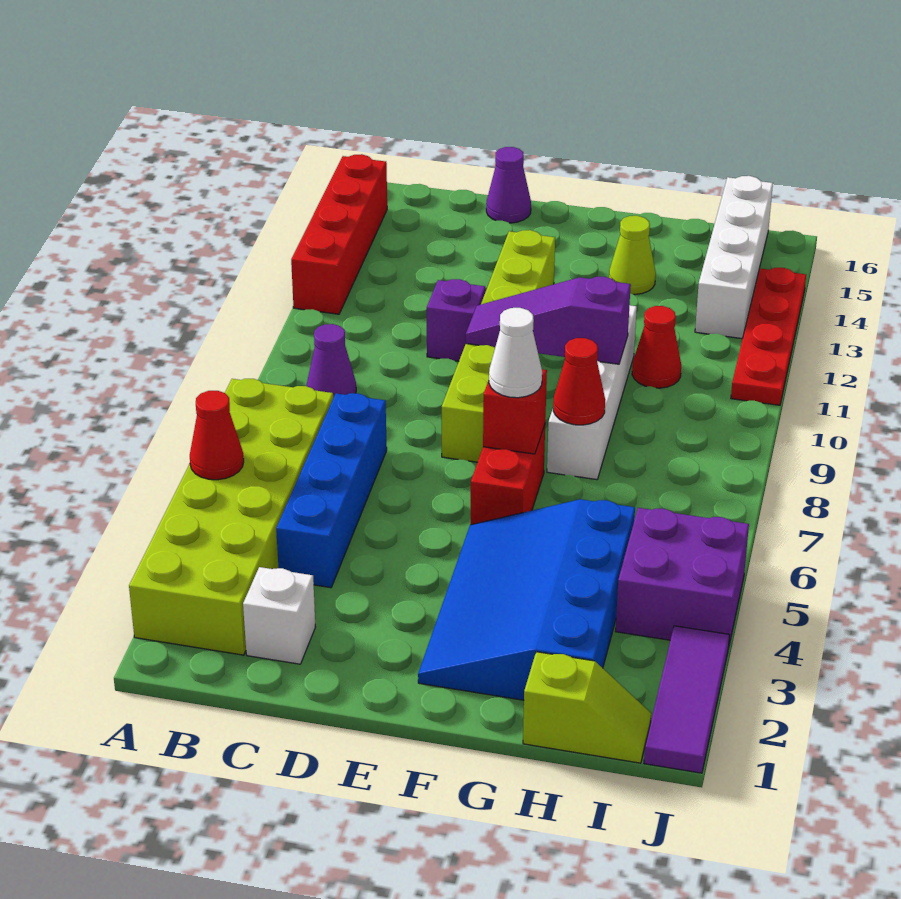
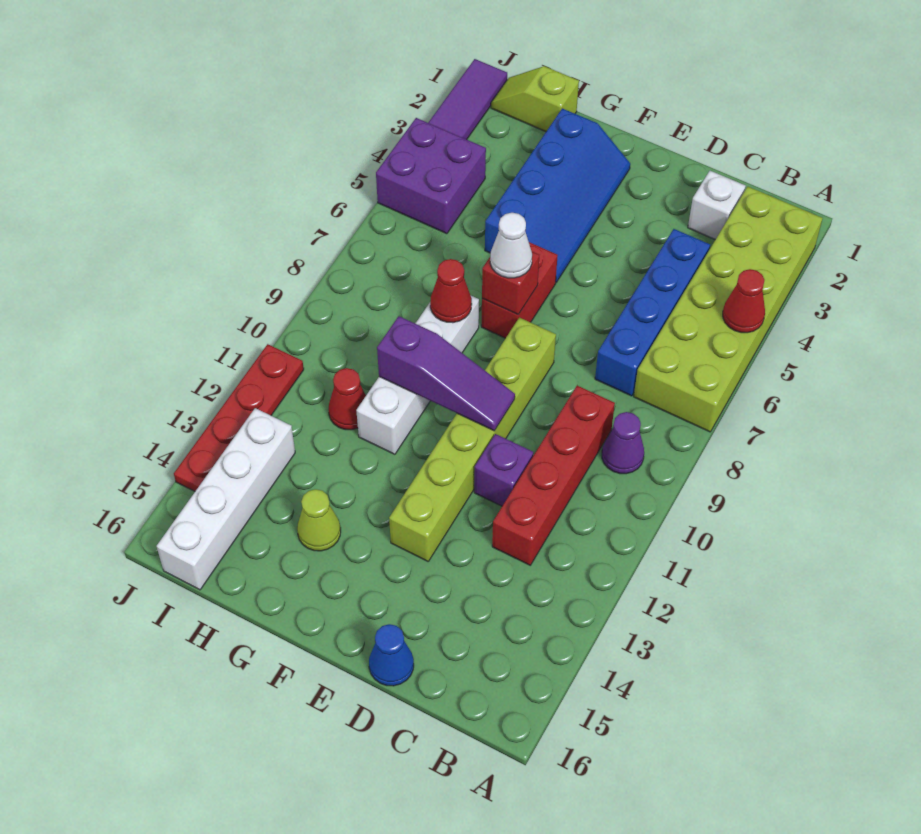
red 1x4 brick [291,154,387,314] -> red 1x4 brick moved to [492,385,615,565]
purple 1x1 cone [486,147,531,223] -> blue 1x1 cone [369,624,414,686]
blue 3x4 slope [418,499,635,700] -> blue 2x4 slope [485,108,630,282]

